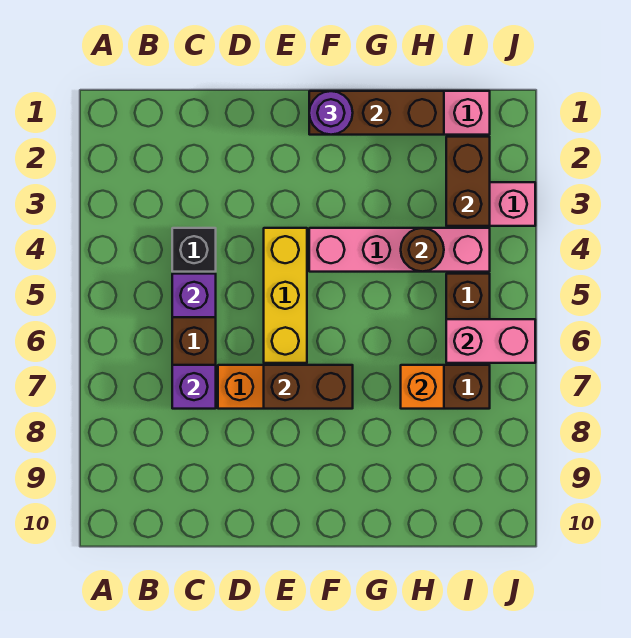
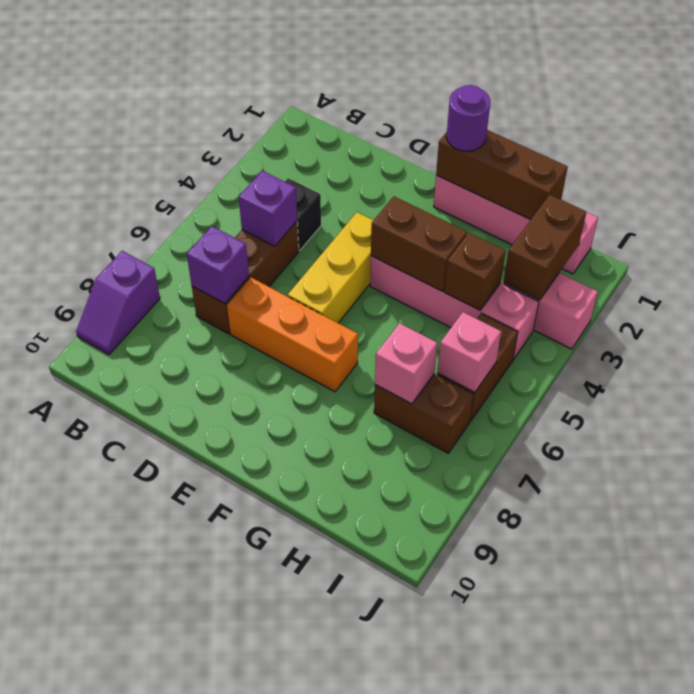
none -> purple 1x2 slope [76,251,160,354]
brown 1x2 brick [264,365,353,409] -> brown 1x2 brick moved to [371,196,467,291]
brown 1x1 round brick [401,228,444,272] -> brown 1x1 brick [444,233,506,310]
orange 1x1 brick [401,365,444,409] -> pink 1x1 brick [375,323,437,404]
pink 1x2 brick [446,319,535,363] -> pink 1x1 brick [437,312,501,393]

